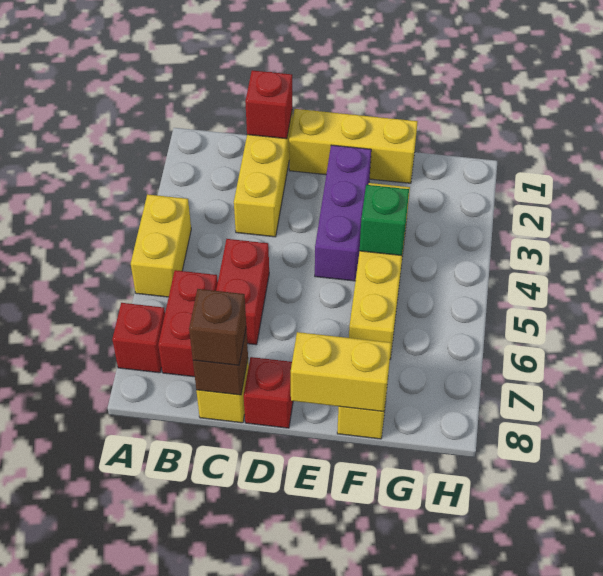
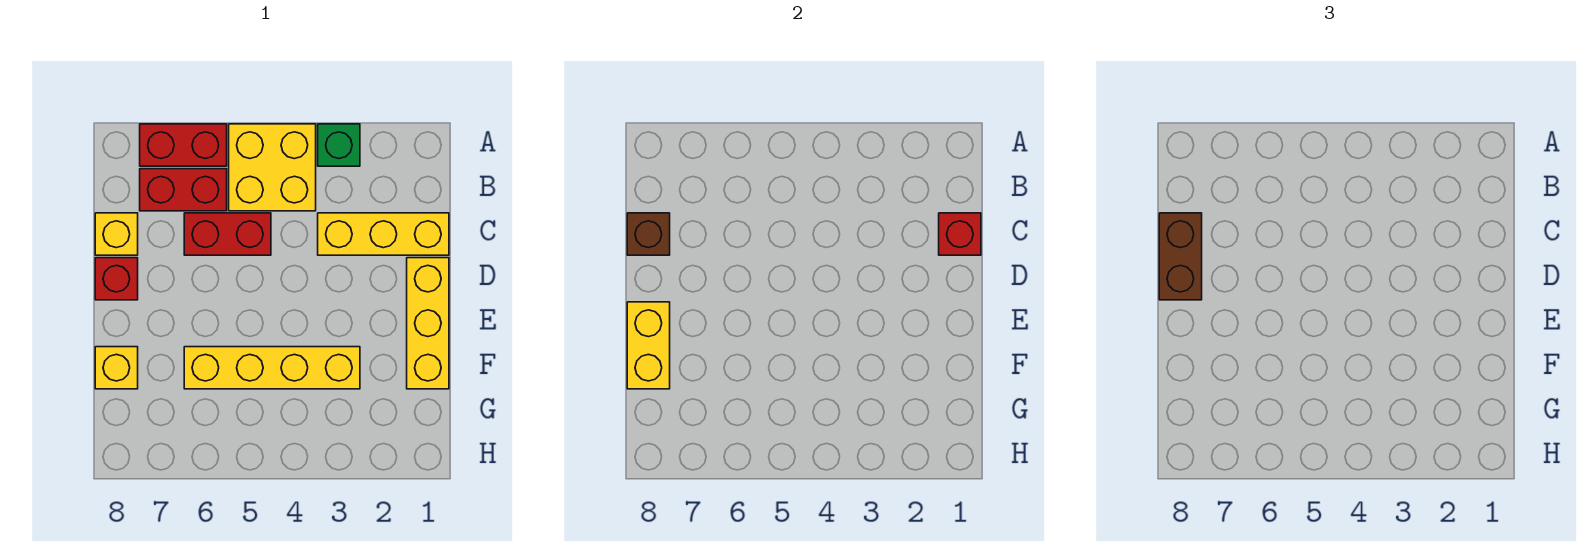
yellow 1x2 brick [131,194,191,297] -> yellow 2x2 brick [229,124,316,211]
red 1x1 brick [112,303,165,373] -> red 1x2 brick [140,124,227,166]
brown 1x1 brick [189,289,246,365] -> brown 1x2 brick [1159,213,1202,300]
purple 1x3 brick [315,145,371,281] -> none
green 1x1 brick [360,185,409,256] -> green 1x1 brick moved to [318,124,360,166]

